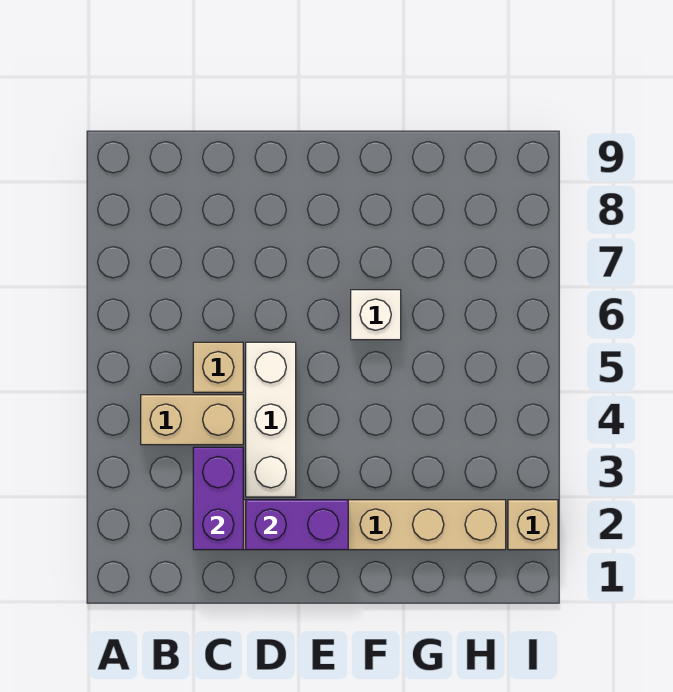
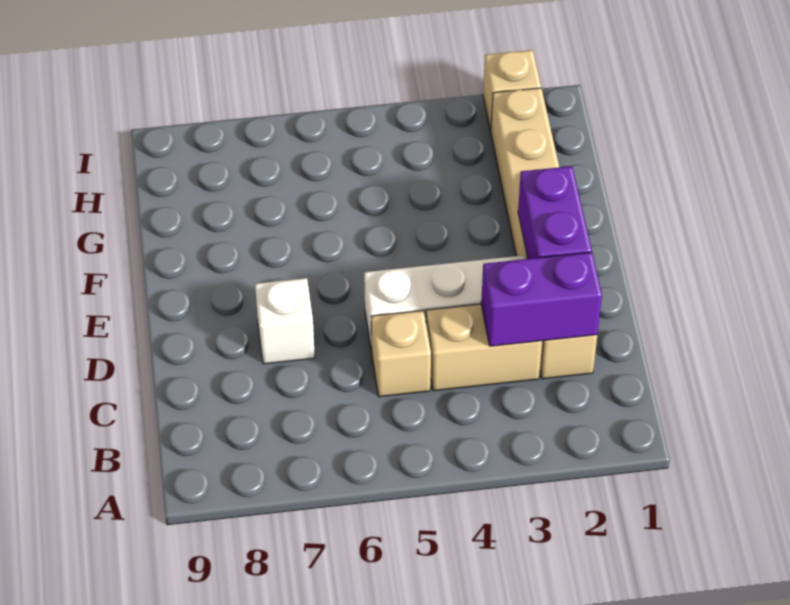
tan 1x2 brick [141,395,243,445] -> tan 1x2 brick turned to [426,304,542,391]
white 1x1 brick [351,290,401,340] -> white 1x1 brick moved to [255,278,315,364]

